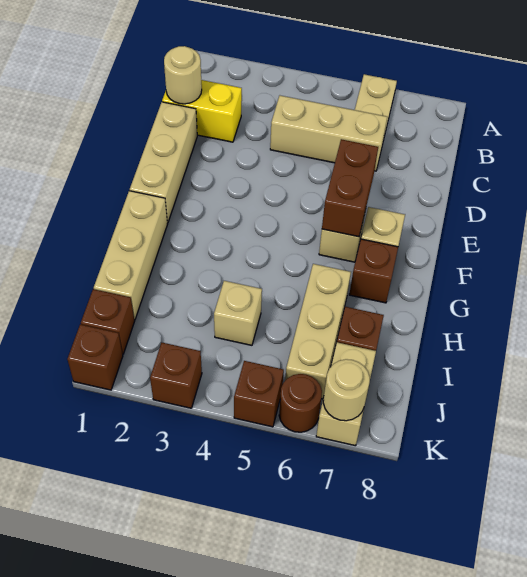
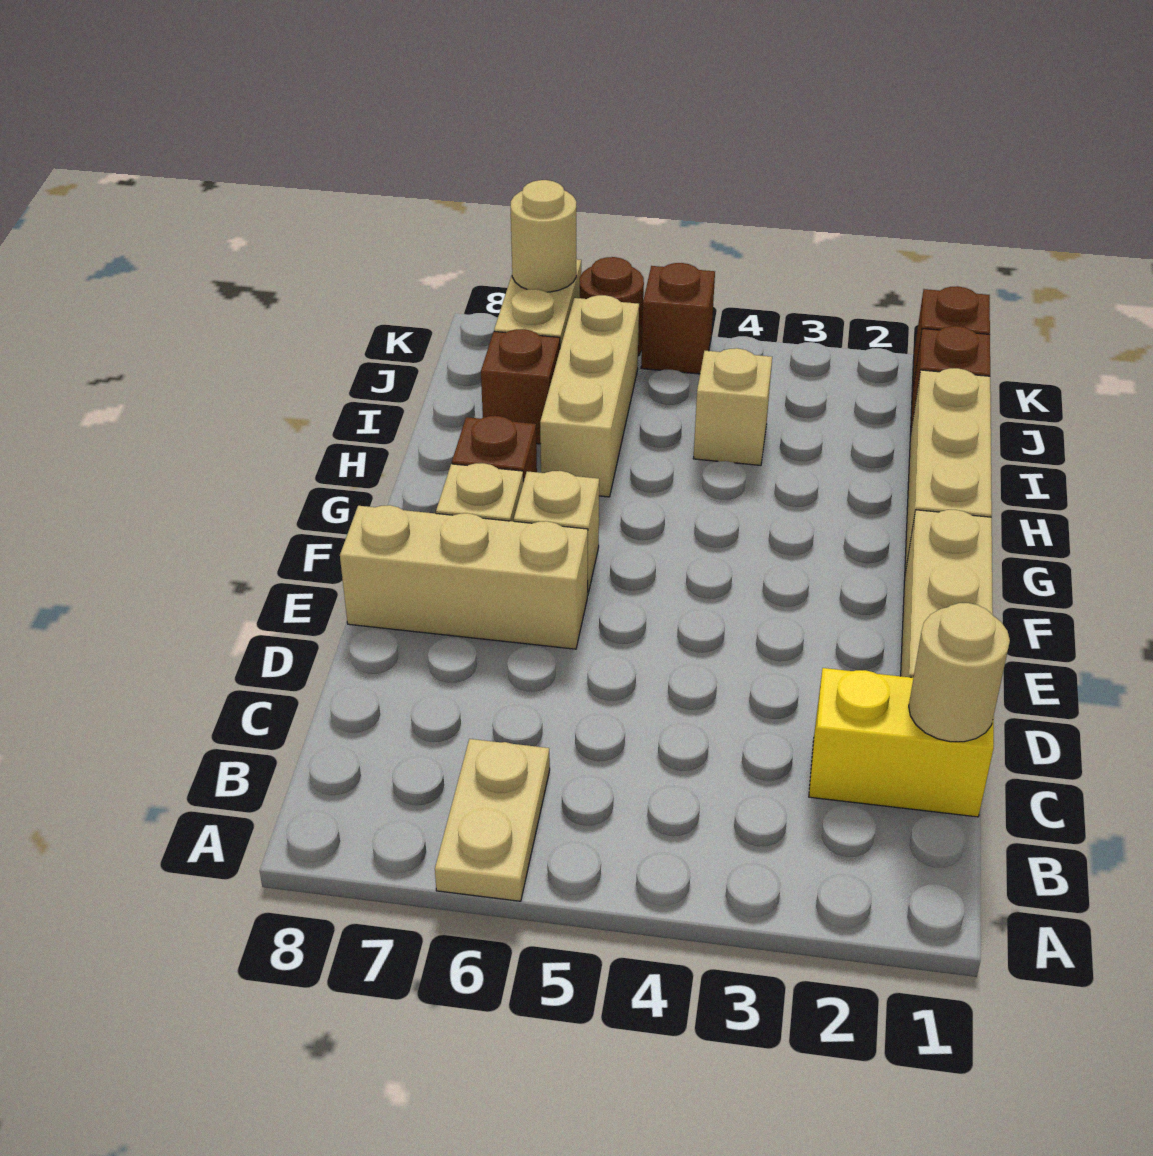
tan 1x3 brick [270,96,387,171] -> tan 1x3 brick moved to [340,505,588,649]
brown 1x2 brick [322,139,378,237] -> none
brown 1x1 brick [150,342,202,408] -> none

